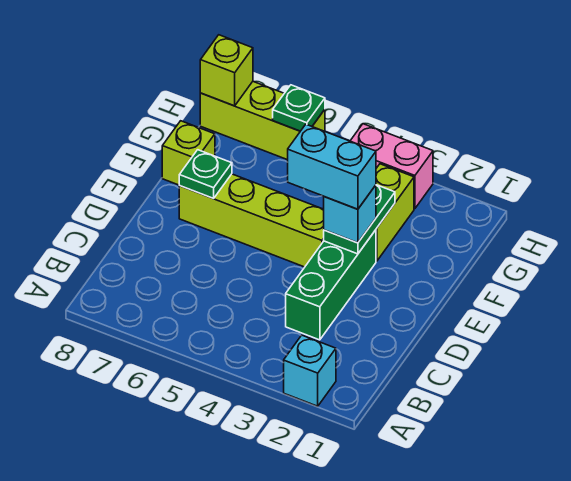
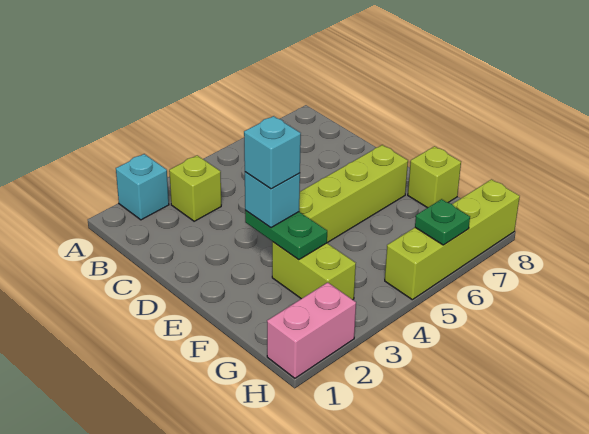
green 1x3 brick [286,230,376,340] -> none
cyan 1x2 brick [288,124,376,209] -> cyan 1x1 brick [244,116,301,189]
green 1x1 plate [179,150,232,198] -> none
pink 1x2 brick [351,124,433,209] -> pink 1x2 brick moved to [267,282,356,378]
lime 1x3 brick [200,82,325,160] -> lime 1x4 brick [385,179,520,300]
lime 1x1 brick [200,35,253,106] -> lime 1x1 brick moved to [169,155,221,221]

